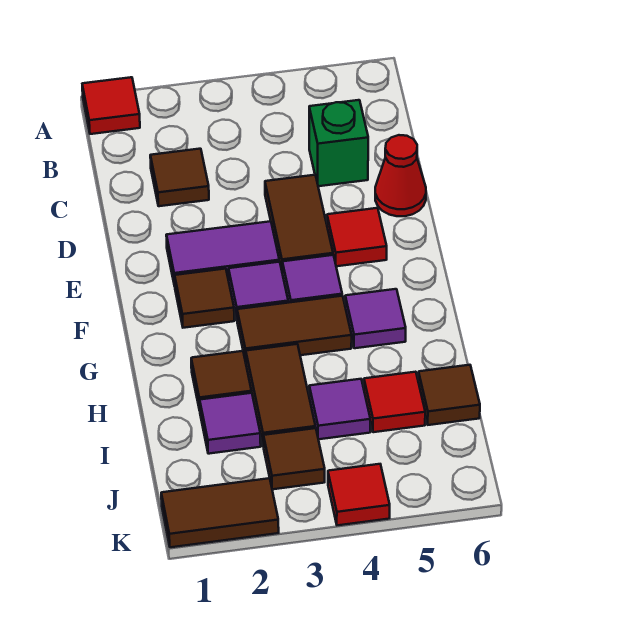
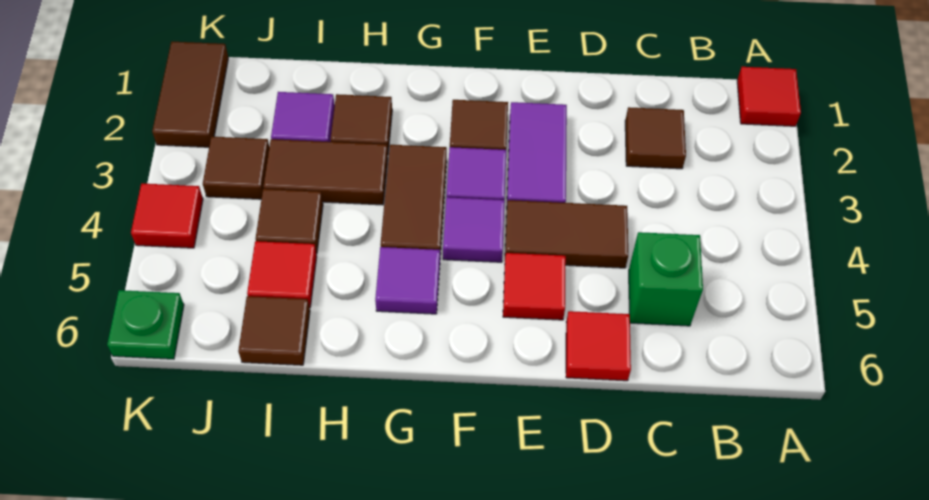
red 1x1 cone [375,135,426,216] -> red 1x1 tile [566,311,631,381]
purple 1x1 tile [309,379,370,439] -> brown 1x1 tile [256,189,323,254]
none -> green 1x1 plate [107,290,184,359]

